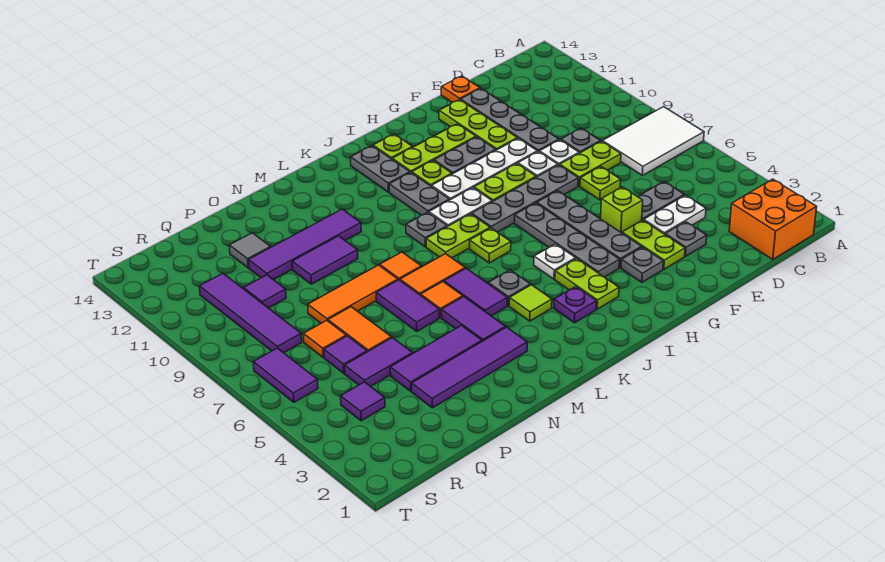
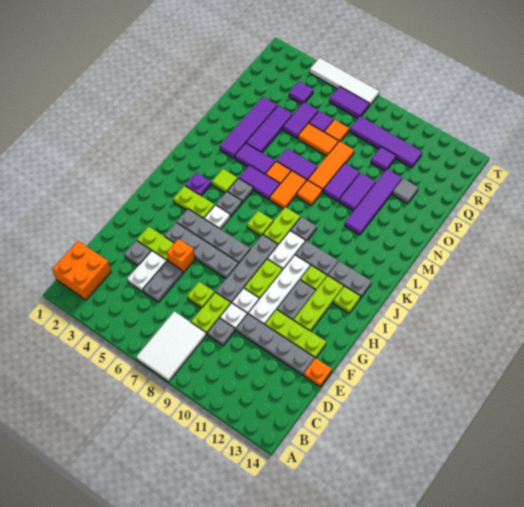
lime 1x1 brick [601,187,643,233] -> orange 1x1 brick [167,239,195,273]
grey 1x1 plate [621,247,663,282] -> grey 1x1 plate moved to [216,192,242,217]
none -> purple 1x2 tile [323,163,360,201]
none -> white 1x4 tile [310,58,379,106]

